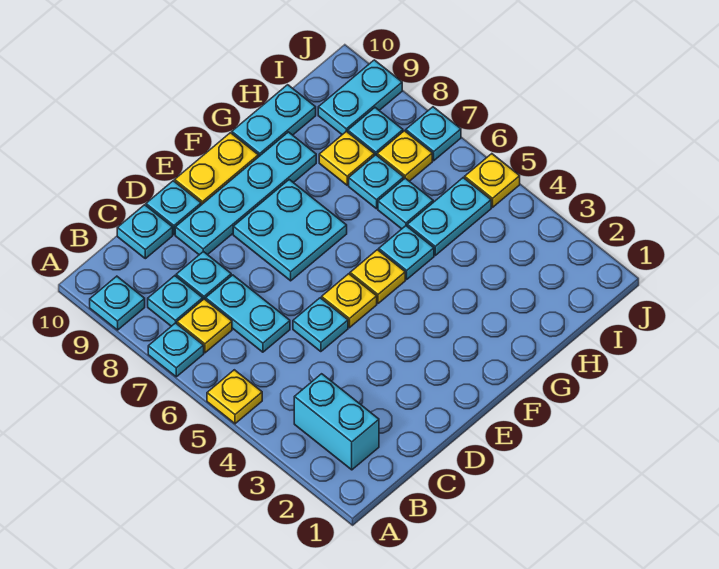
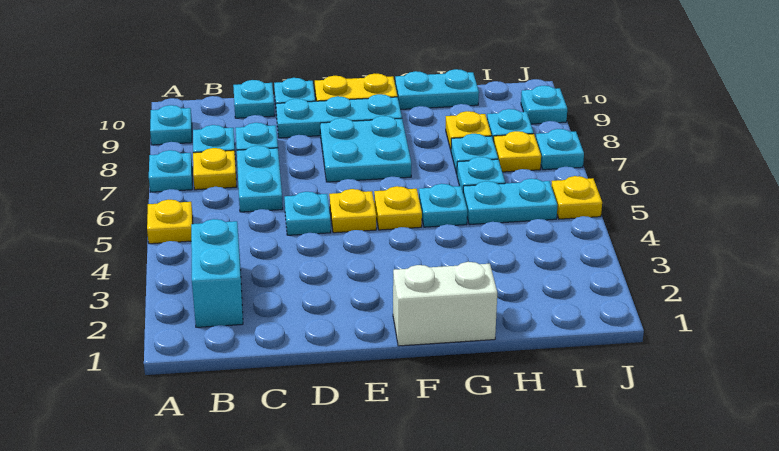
cyan 1x4 plate [175,132,316,255] -> cyan 1x3 plate [276,94,402,138]
none -> white 1x2 brick [393,262,497,346]
cyan 1x2 plate [318,60,402,135] -> cyan 1x1 plate [521,86,567,124]

